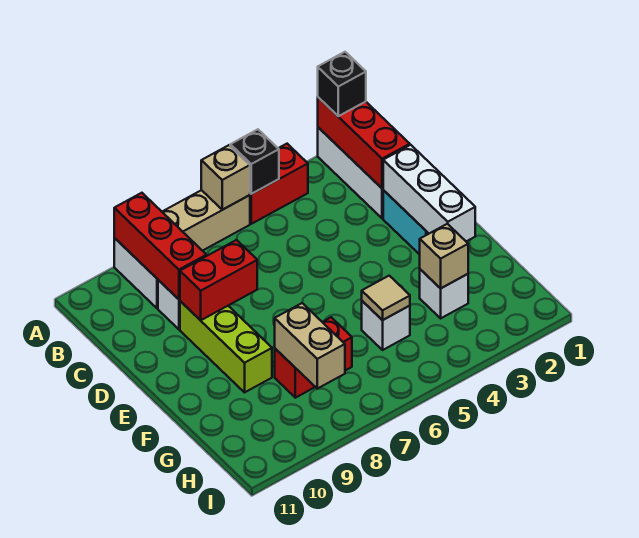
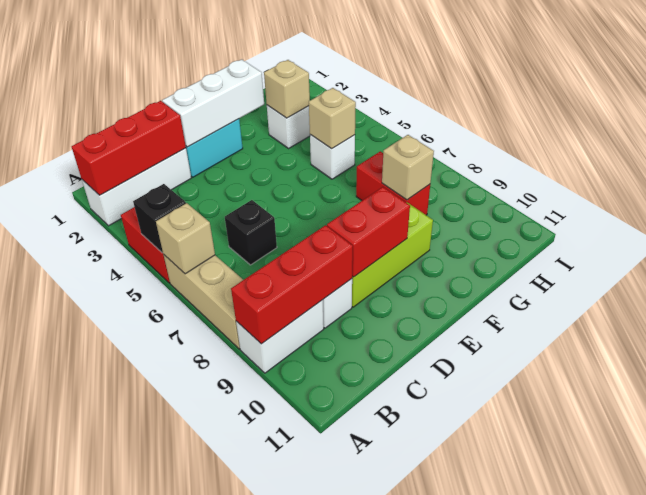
black 1x1 brick [318,52,366,116] -> black 1x1 brick moved to [225,200,277,265]
red 1x2 brick [180,240,257,320] -> red 1x2 brick turned to [327,187,410,277]
tan 1x1 tile [362,276,410,320] -> tan 1x1 brick [309,88,356,149]
tan 1x2 brick [275,303,345,389] -> tan 1x1 brick [382,135,434,200]

